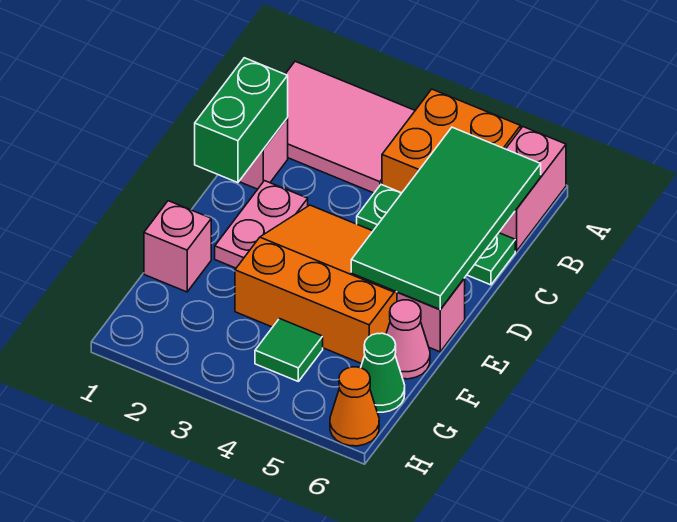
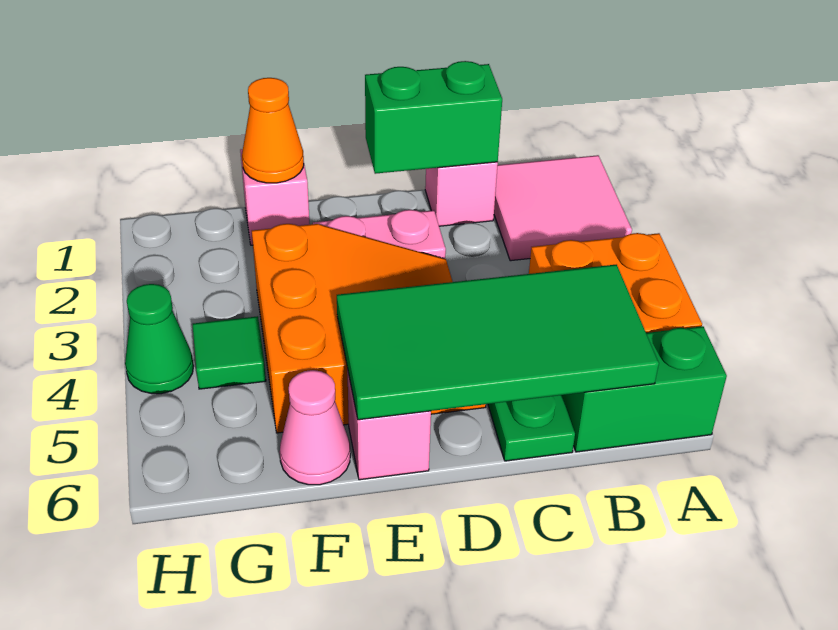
pink 2x3 tile [285,61,415,193] -> pink 2x2 tile [494,155,632,261]
pink 1x2 brick [499,127,566,251] -> green 1x2 brick [562,326,727,452]
green 1x1 cone [361,333,405,412] -> green 1x1 cone moved to [125,284,194,394]
orange 1x1 cone [330,367,379,446] -> orange 1x1 cone moved to [242,78,304,183]

